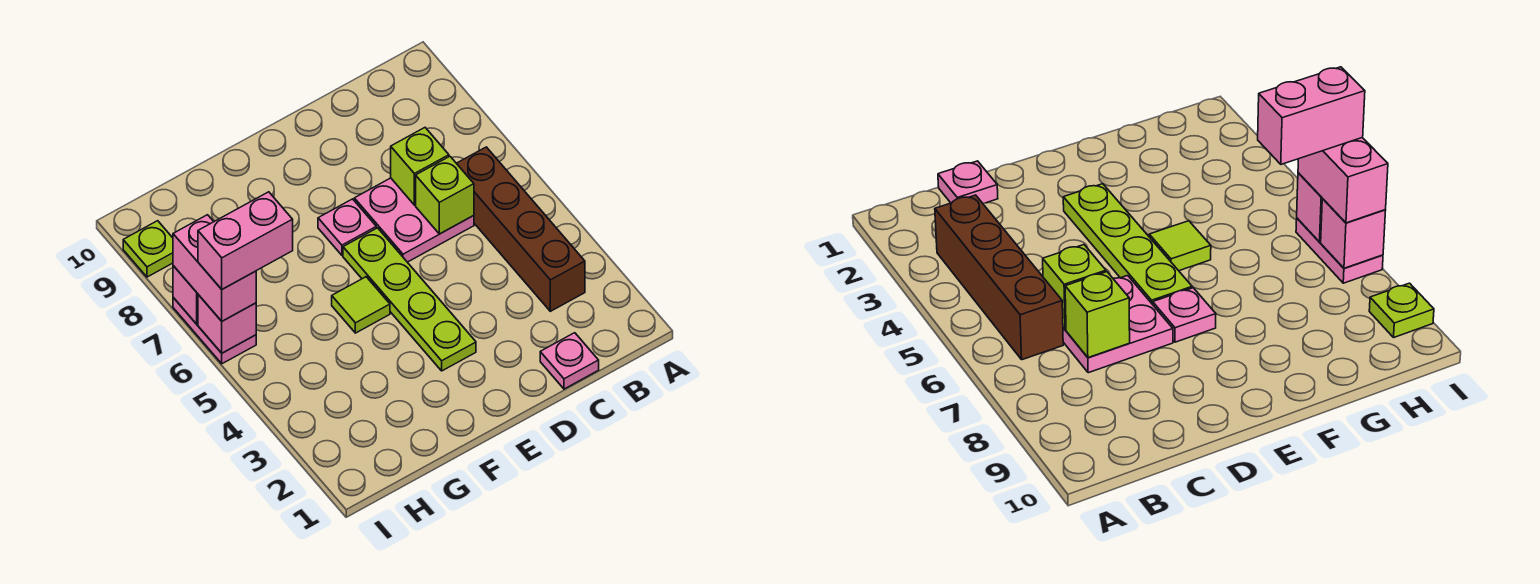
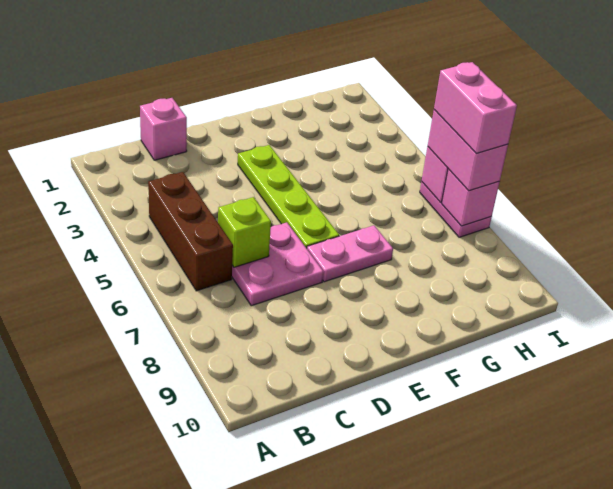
brown 1x4 brick [456,147,585,311] -> brown 1x3 brick [148,172,233,291]
pink 1x1 plate [540,333,599,389] -> pink 1x1 brick [140,98,187,160]
lime 1x1 brick [391,128,449,205] -> none
pink 1x1 plate [318,199,376,255] -> pink 1x2 plate [307,225,393,282]
lime 1x1 tile [332,277,390,333] -> none
pink 1x2 brick [198,192,293,289] -> pink 1x2 brick turned to [434,62,517,153]
lime 1x1 plate [123,221,173,277] -> none

